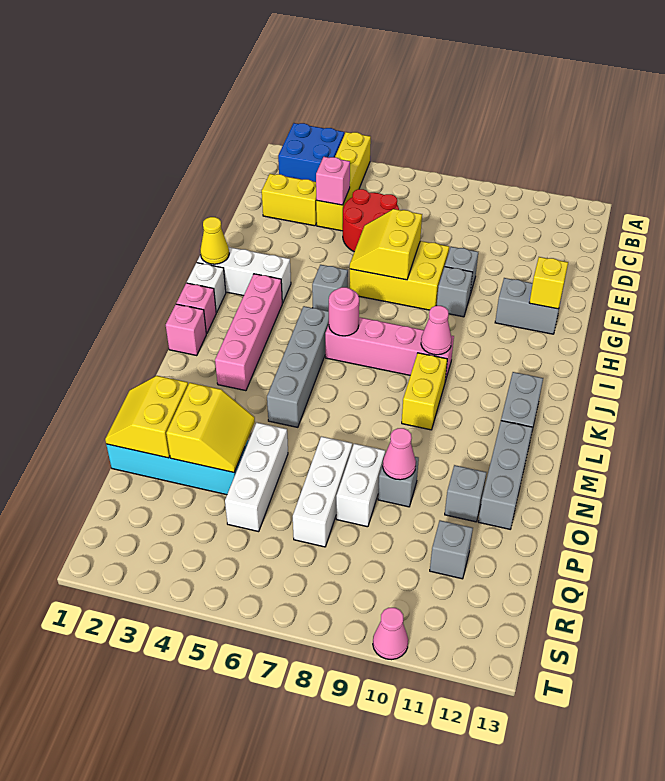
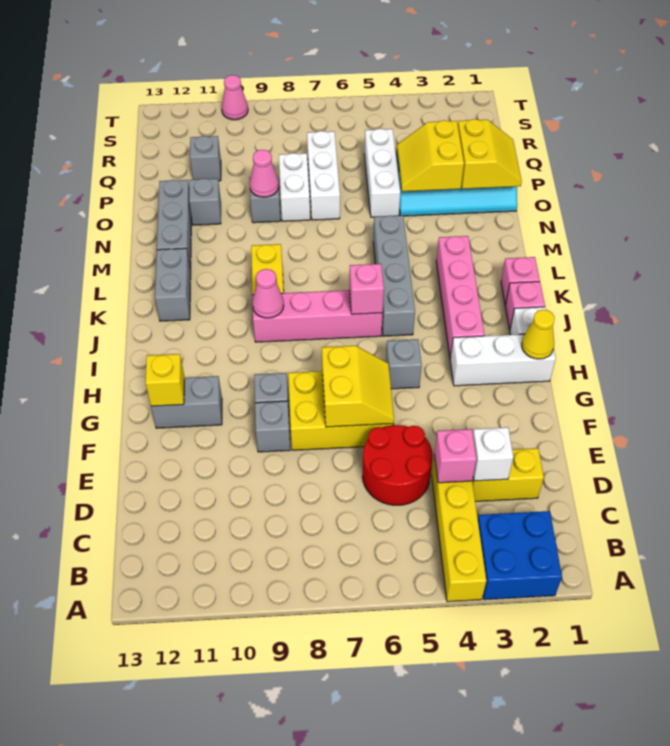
none -> white 1x1 brick [473,427,513,481]
pink 1x1 round brick [329,287,359,336] -> pink 1x1 brick [349,264,384,314]

